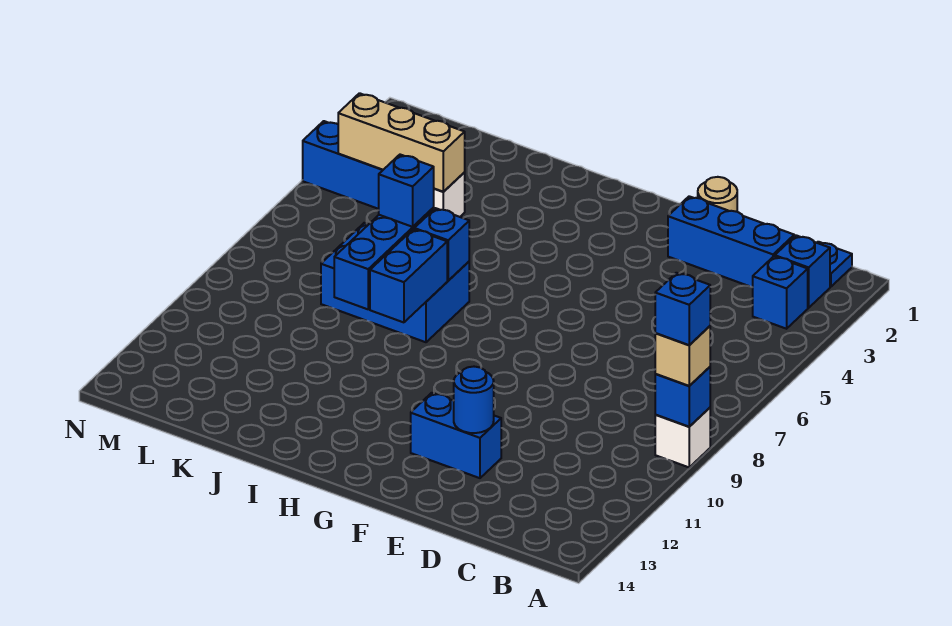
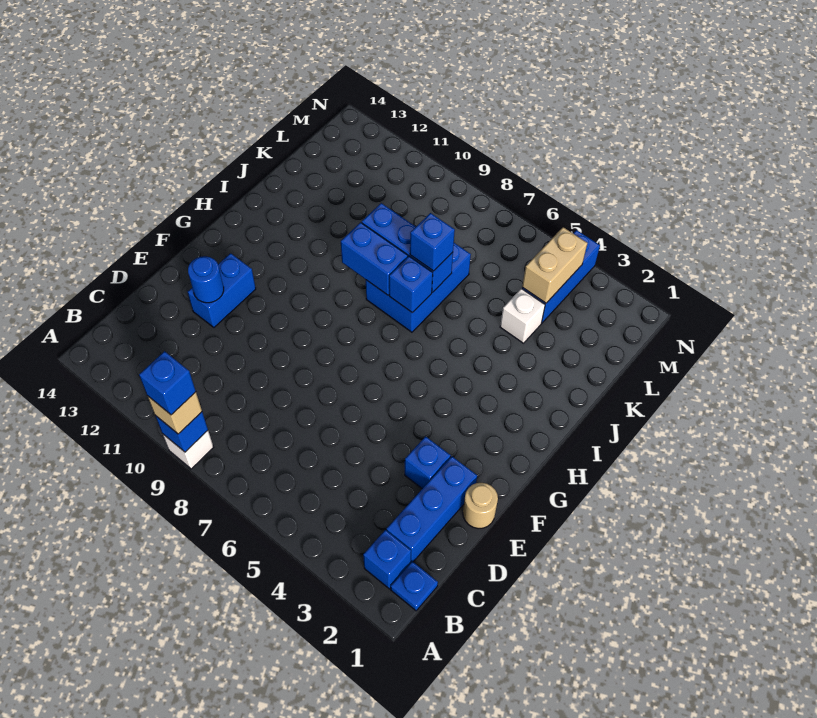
blue 1x1 brick [753,256,808,329] -> blue 1x1 brick moved to [405,436,451,489]
tan 1x3 brick [338,93,465,192] -> tan 1x2 brick [522,227,587,303]

